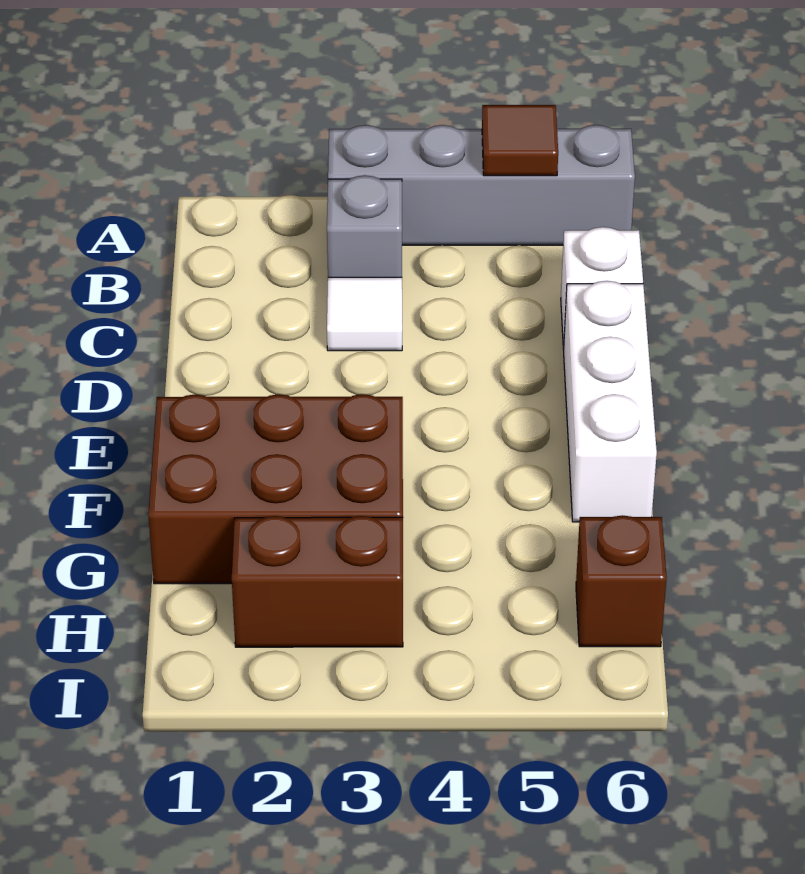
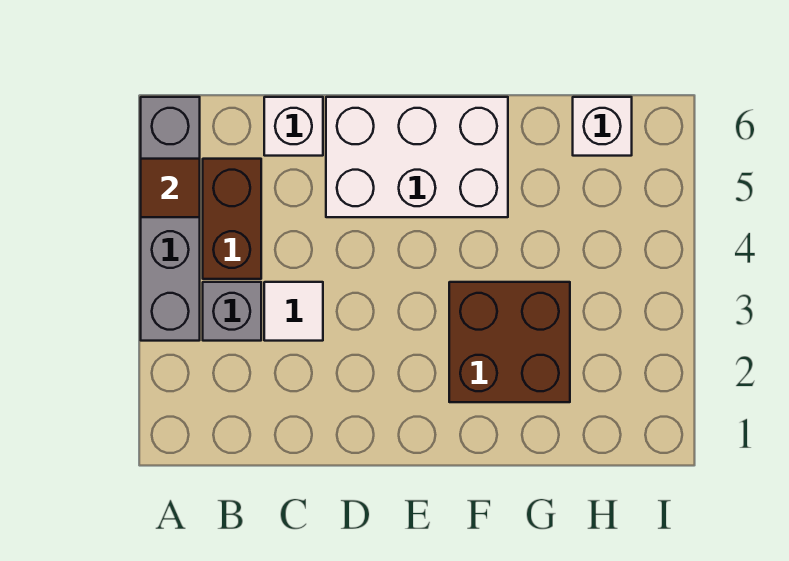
white 1x3 brick [563,281,657,522] -> white 2x3 brick [326,97,508,217]
brown 2x3 brick [148,394,403,584] -> brown 2x2 brick [449,282,570,402]
brown 1x2 brick [232,516,403,647] -> brown 1x2 brick moved to [203,159,261,279]
brown 1x1 brick [576,515,667,647] -> white 1x1 brick [573,97,632,156]

